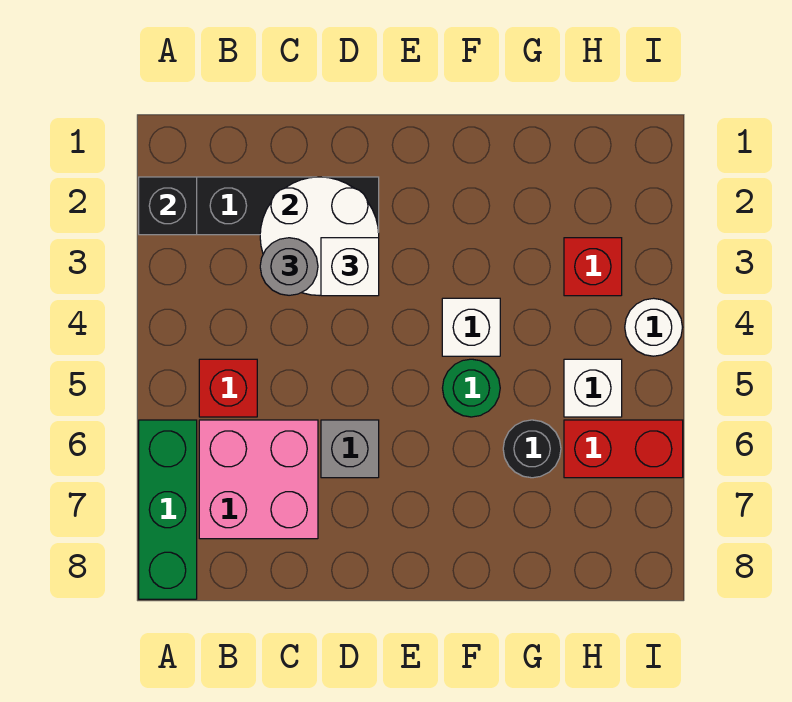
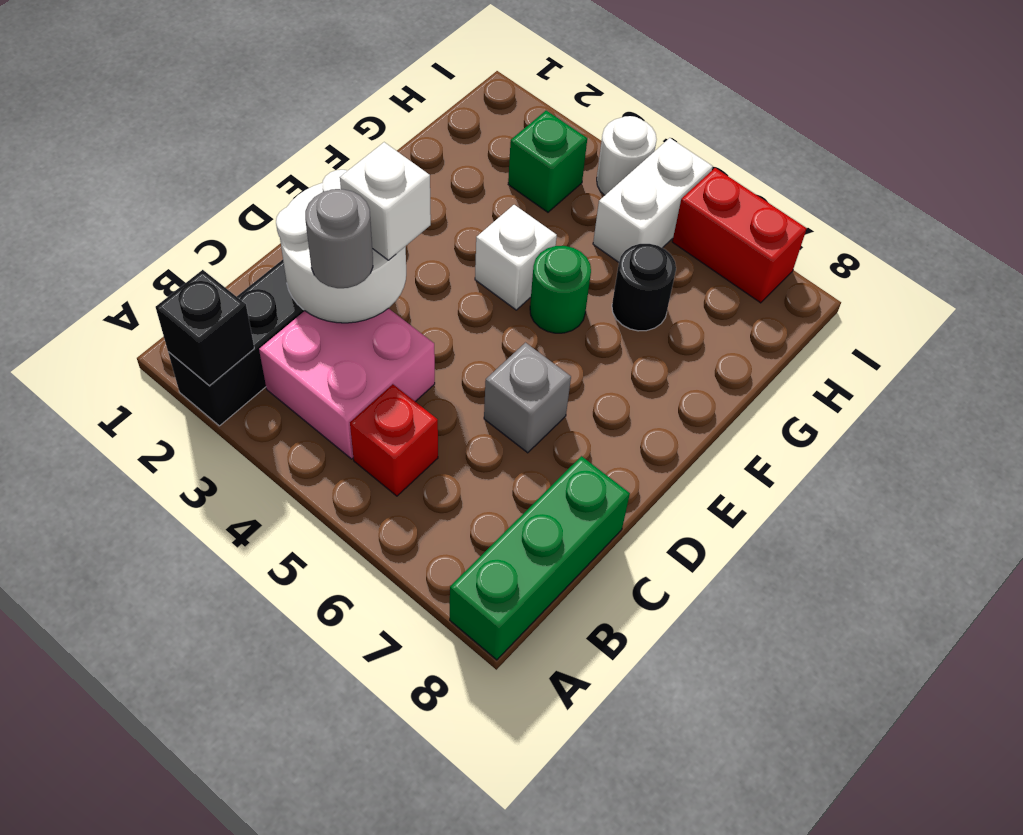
green 1x3 brick [139,420,197,599] -> green 1x3 brick turned to [450,456,630,660]
pink 2x2 brick [199,420,318,539] -> pink 2x2 brick moved to [259,308,435,459]
red 1x1 brick [564,238,622,296] -> green 1x1 brick [508,110,587,212]
white 1x1 brick [564,359,622,417] -> white 1x2 brick [593,138,713,262]
red 1x2 brick [564,420,683,478] -> red 1x2 brick turned to [672,168,807,303]

